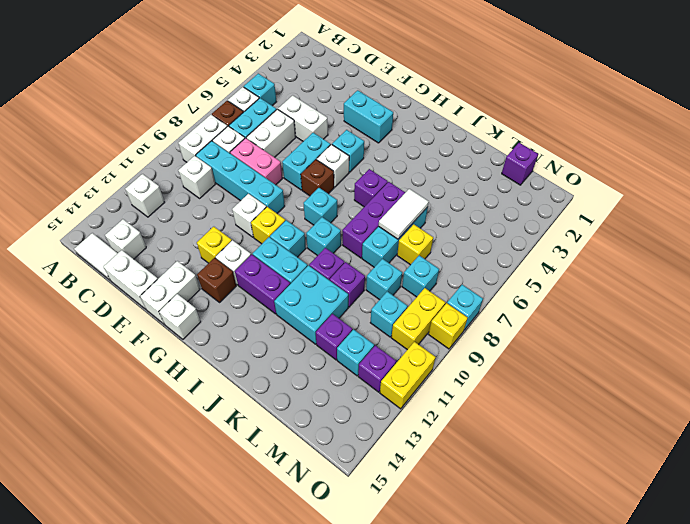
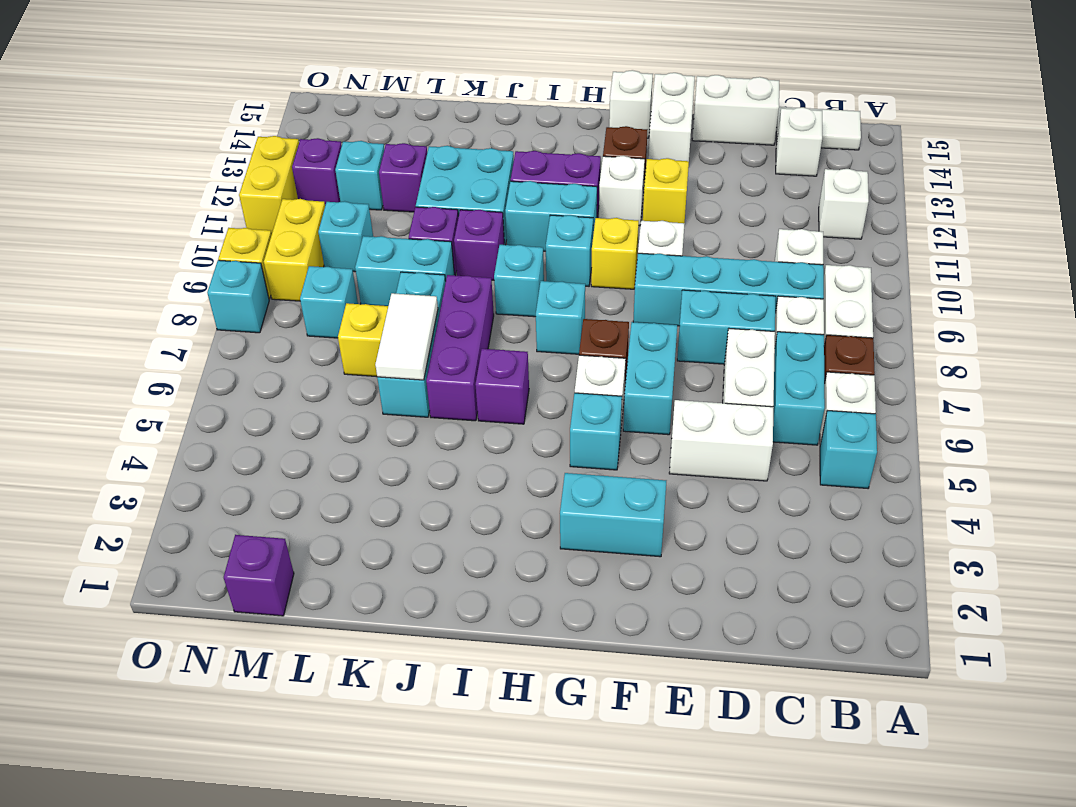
pink 1x2 brick [230,138,283,185] -> cyan 1x2 brick [677,290,776,364]
cyan 1x1 brick [366,259,402,300] -> cyan 1x2 brick [355,236,454,306]

